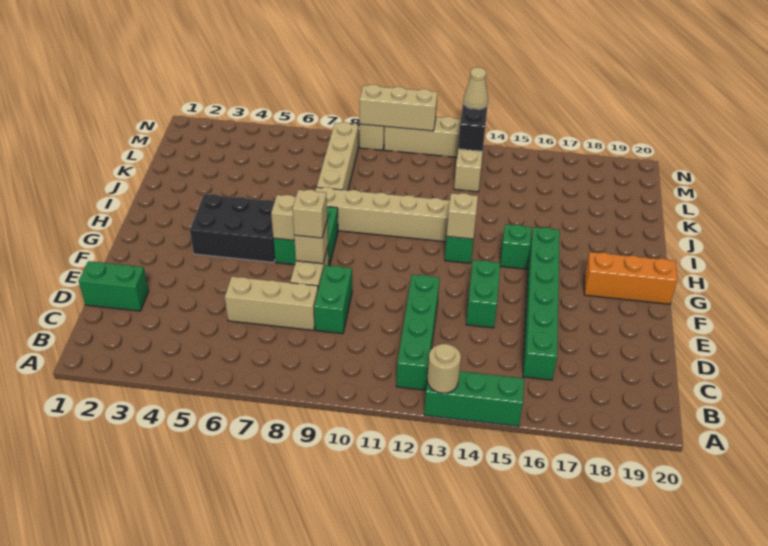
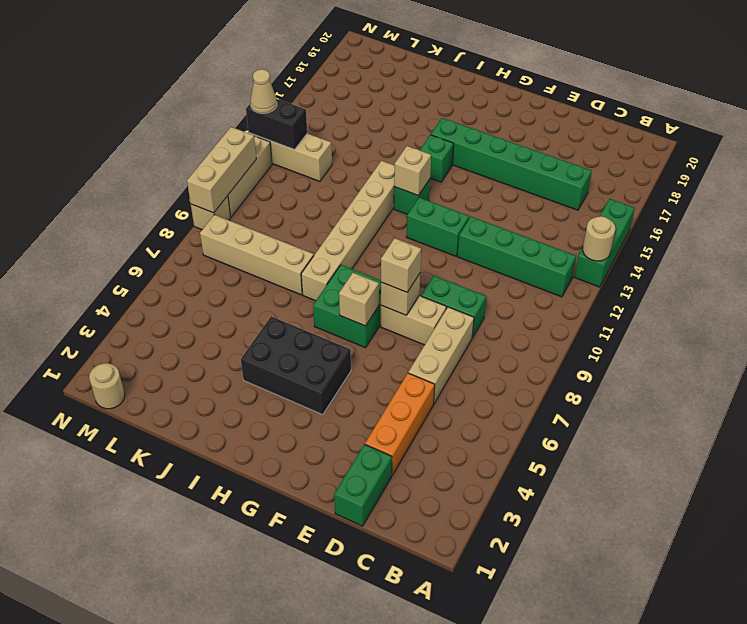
green 1x2 brick [466,260,500,328] -> green 1x2 brick moved to [406,197,469,256]
black 2x3 brick [190,194,275,262] -> black 2x3 brick turned to [241,316,351,415]
orange 1x3 brick [584,252,677,304] -> orange 1x3 brick moved to [365,373,435,475]
none -> tan 1x1 round brick [89,363,125,409]

